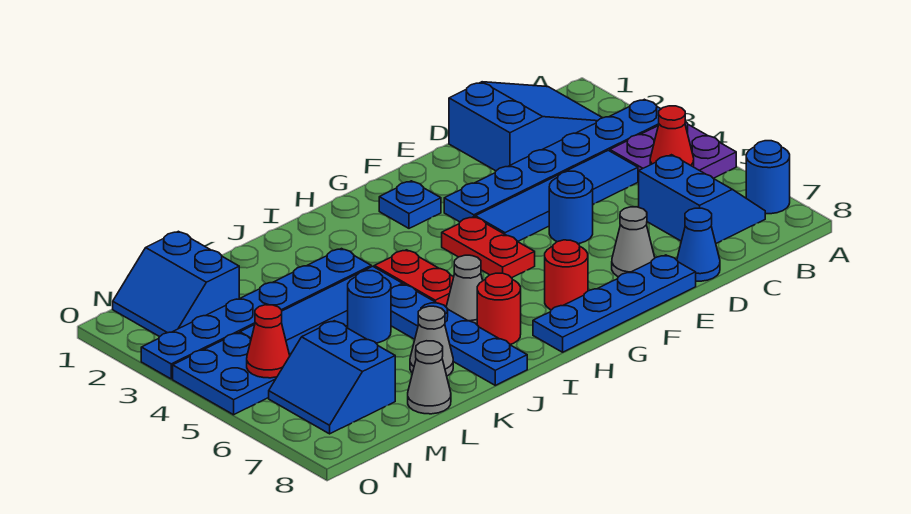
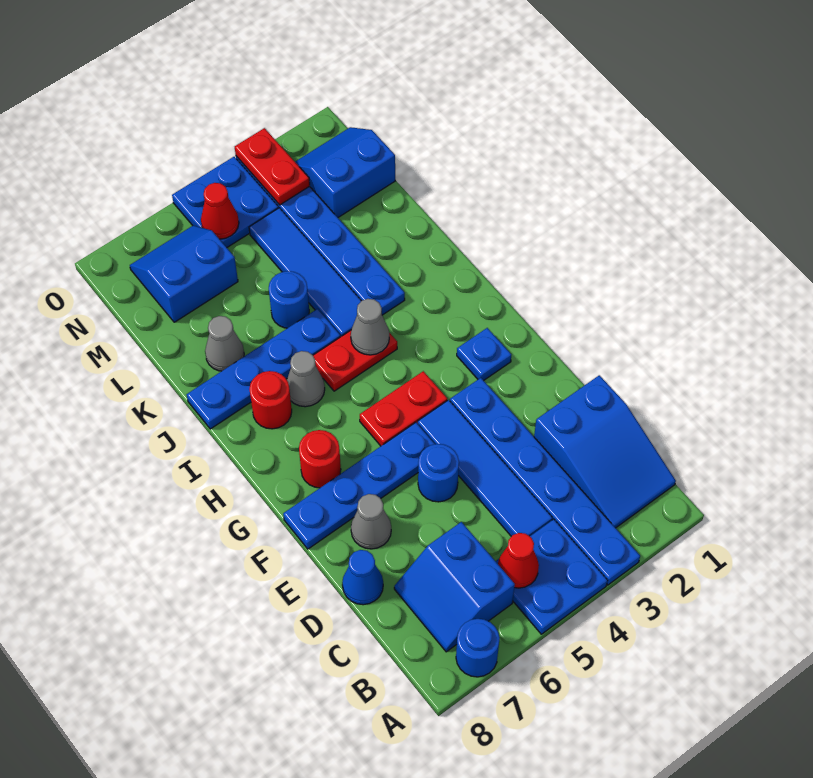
purple 2x2 plate [610,121,736,181] -> blue 2x2 plate [496,519,607,634]
blue 2x2 slope [639,155,765,243] -> blue 2x2 slope turned to [394,522,515,652]
blue 1x4 plate [533,255,696,352] -> blue 1x4 plate turned to [283,422,435,549]
grey 1x1 cone [408,341,451,414] -> grey 1x1 cone moved to [351,299,389,355]
none -> red 1x2 plate [235,128,310,205]

